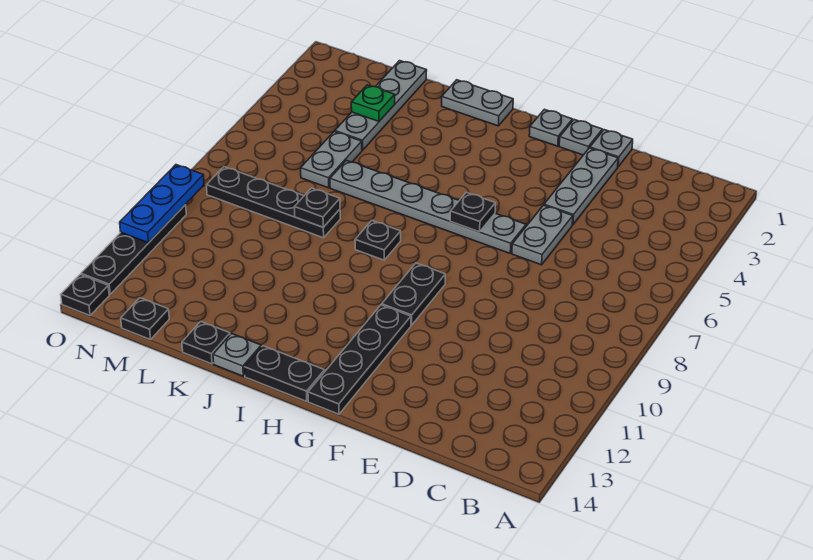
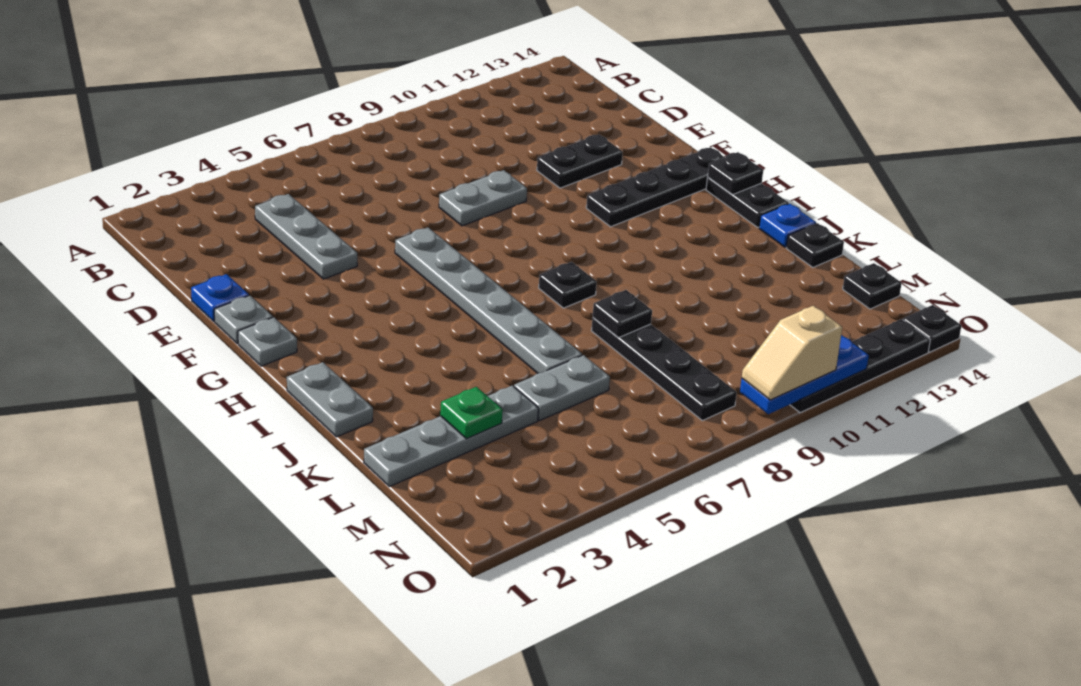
grey 1x1 plate [590,130,633,167] -> blue 1x1 plate [191,274,249,321]
grey 1x3 plate [544,148,618,225] -> grey 1x3 plate turned to [255,194,357,279]
grey 1x2 plate [512,205,573,265] -> grey 1x2 plate moved to [439,170,527,226]
black 1x1 plate [450,192,495,232] -> black 1x1 plate moved to [708,152,763,194]
black 1x2 plate [382,263,445,325] -> black 1x2 plate moved to [537,134,623,188]
grey 1x1 plate [213,334,261,376] -> blue 1x1 plate [759,204,816,247]
none -> tan 1x2 slope [742,306,842,400]

